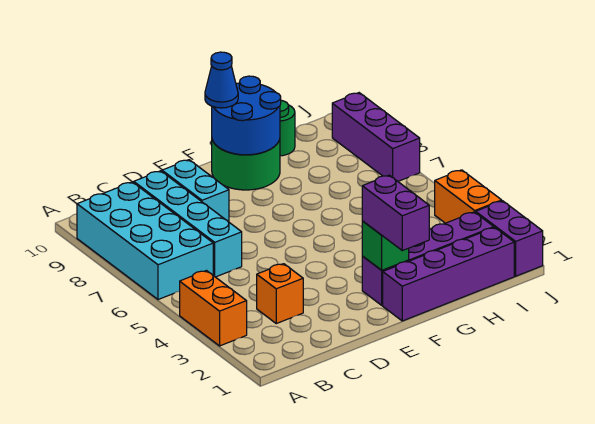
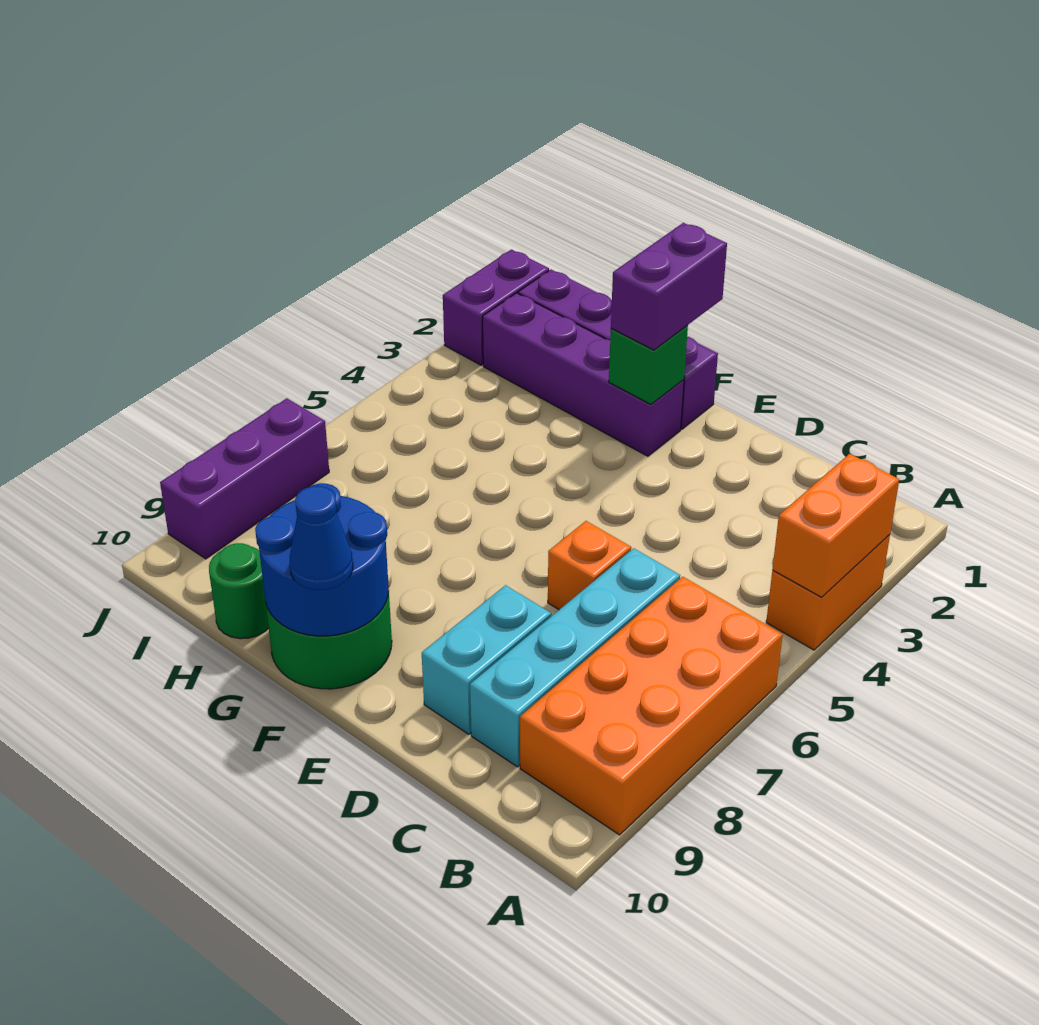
cyan 2x4 brick [77,182,213,300] -> orange 2x4 brick [520,577,783,835]
orange 1x1 brick [257,264,303,324] -> orange 1x1 brick moved to [548,521,631,610]
orange 1x2 brick [435,170,502,223] -> orange 1x2 brick moved to [772,454,899,597]

